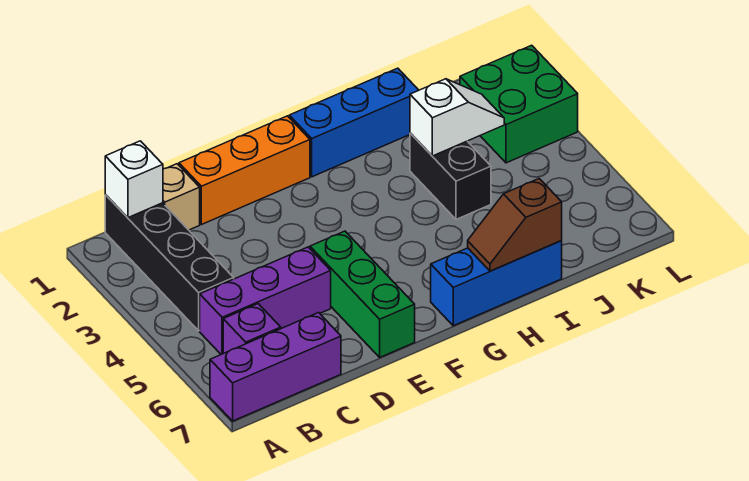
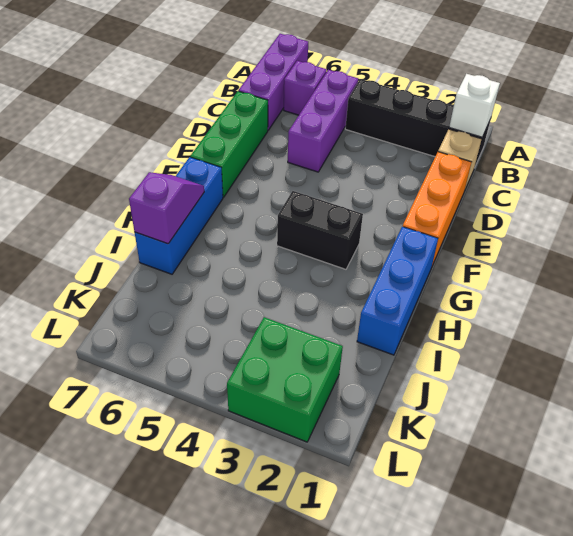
green 1x3 brick [310,231,415,357] -> green 1x3 brick turned to [190,91,268,197]
brown 1x2 slope [468,179,562,271] -> purple 1x2 slope [129,172,204,244]
black 1x2 brick [410,133,491,219] -> black 1x2 brick moved to [277,191,363,269]
white 1x2 slope [410,79,504,156] -> none

